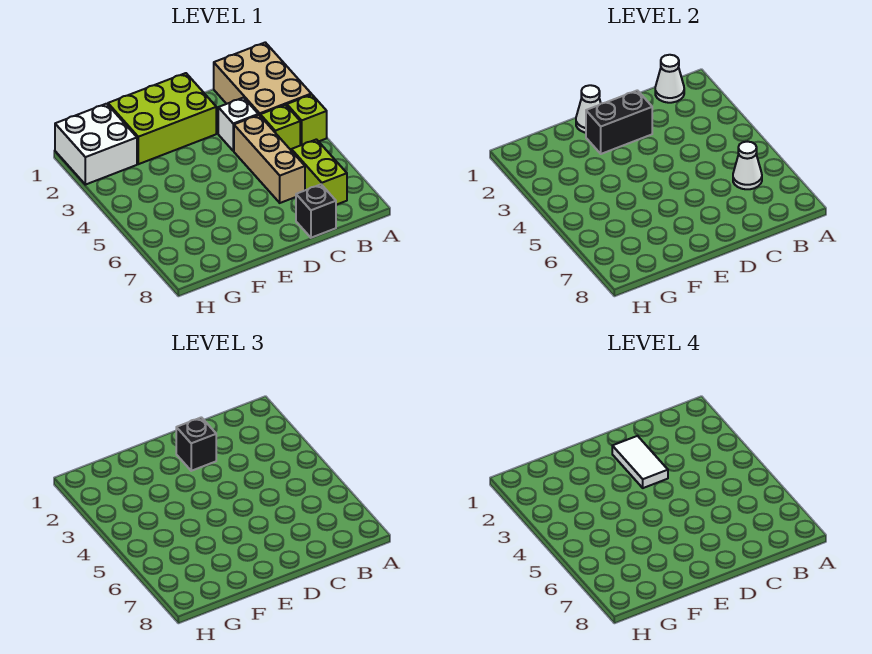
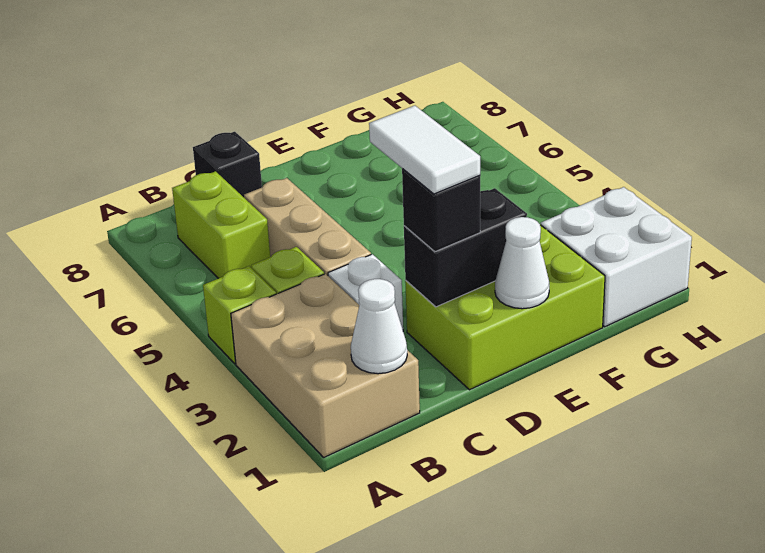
white 1x1 cone [733,142,762,189] -> none

